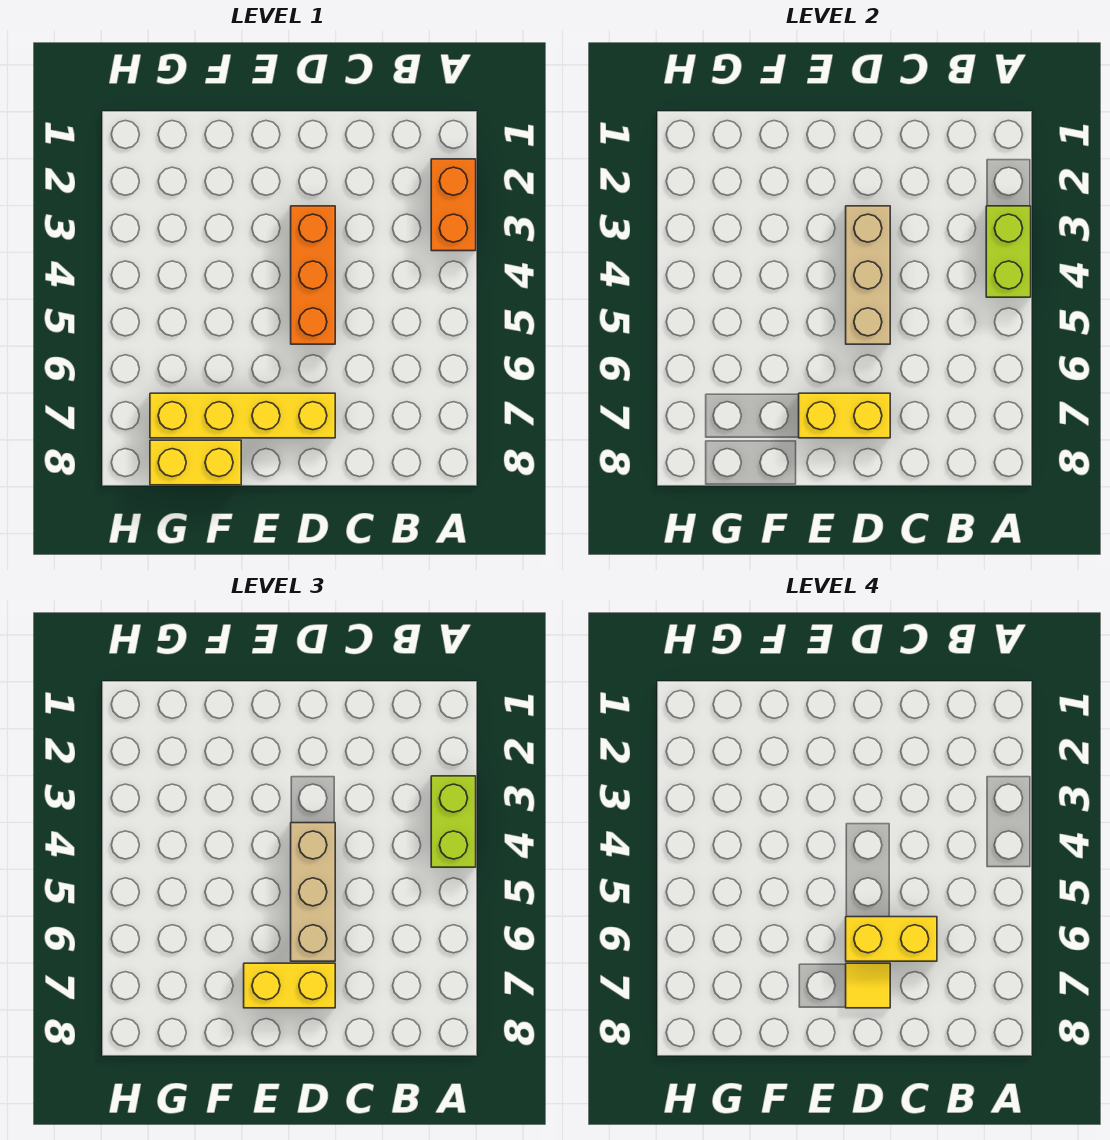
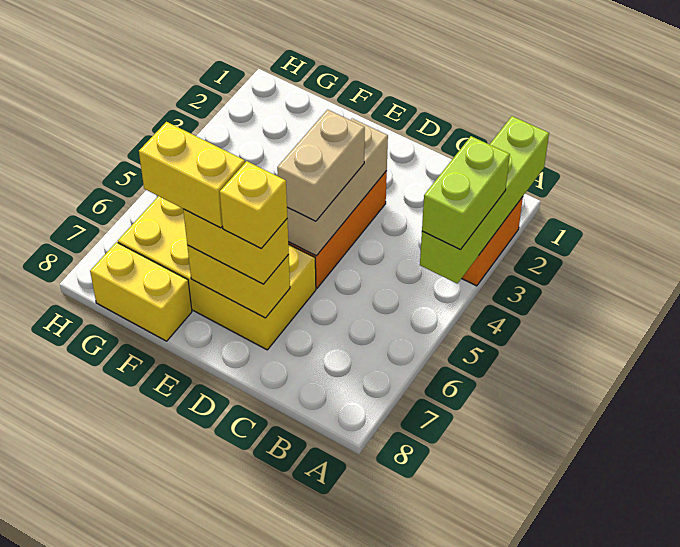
lime 1x2 brick [986,206,1031,297] -> lime 1x4 brick [420,116,549,283]
yellow 1x2 brick [846,917,937,961] -> yellow 1x2 brick moved to [139,122,245,228]
tan 1x3 brick [291,823,335,961] -> tan 1x2 brick [277,110,365,221]
yellow 1x4 brick [150,393,335,438] -> yellow 2x4 brick [118,196,316,350]
yellow 1x1 tile [846,963,890,1008] -> yellow 1x1 brick [220,161,287,248]

